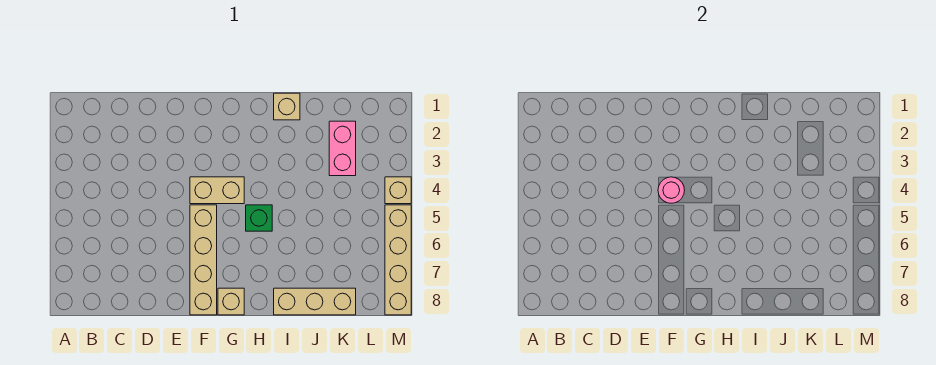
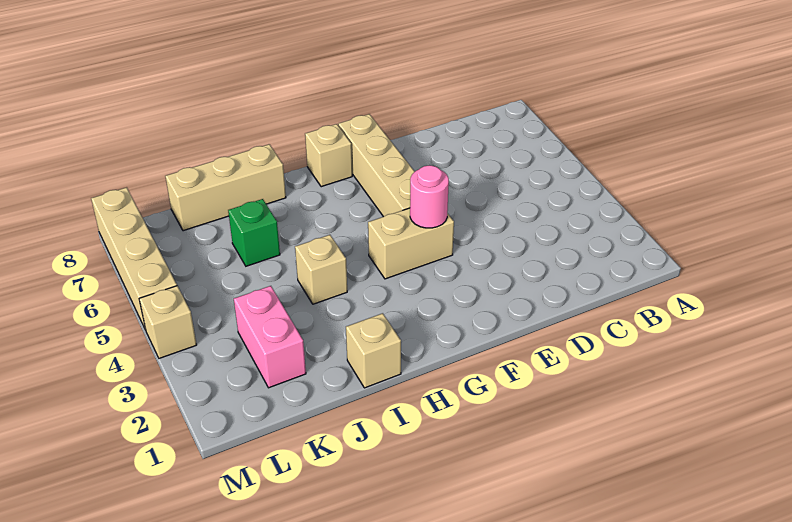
green 1x1 brick [246,205,272,231] -> green 1x1 brick moved to [228,199,280,266]
none -> tan 1x1 brick [295,235,347,304]

